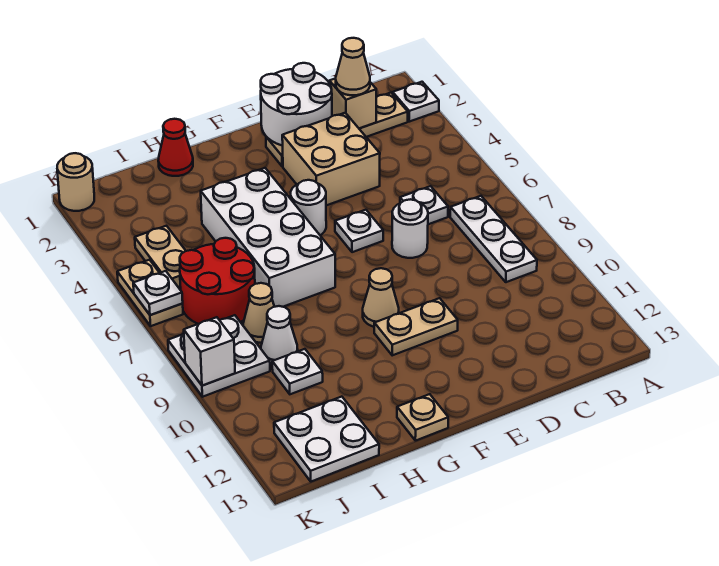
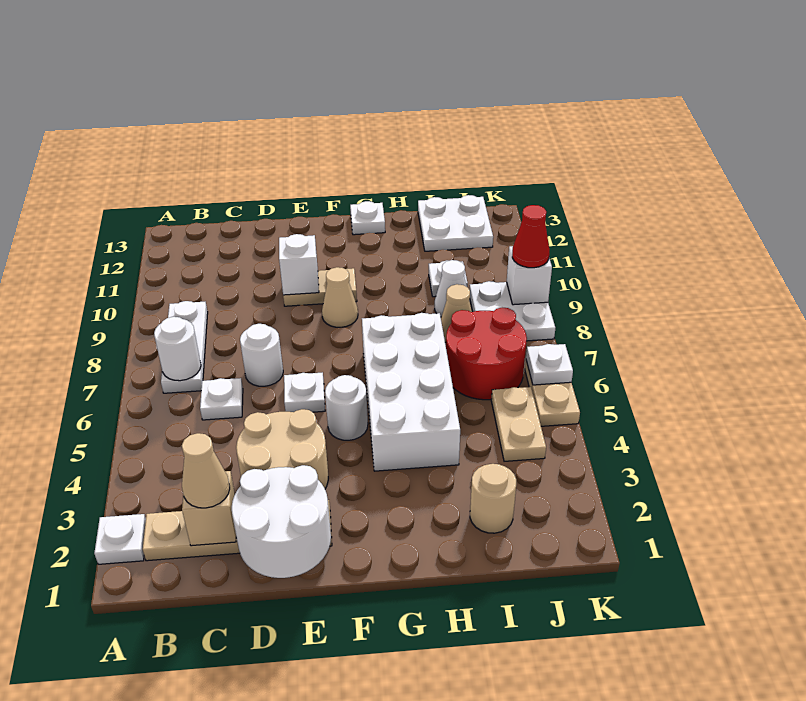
none -> white 1x1 round brick [154,317,201,381]
tan 2x2 brick [282,113,380,205] -> tan 2x2 round brick [236,409,328,489]
none -> white 1x1 brick [279,234,319,295]
tan 1x1 plate [397,394,448,441] -> white 1x1 plate [350,201,385,235]
red 1x1 cone [158,119,193,176] -> red 1x1 cone moved to [512,205,549,268]
tan 1x1 round brick [57,153,94,211] -> tan 1x1 round brick moved to [470,464,516,533]

